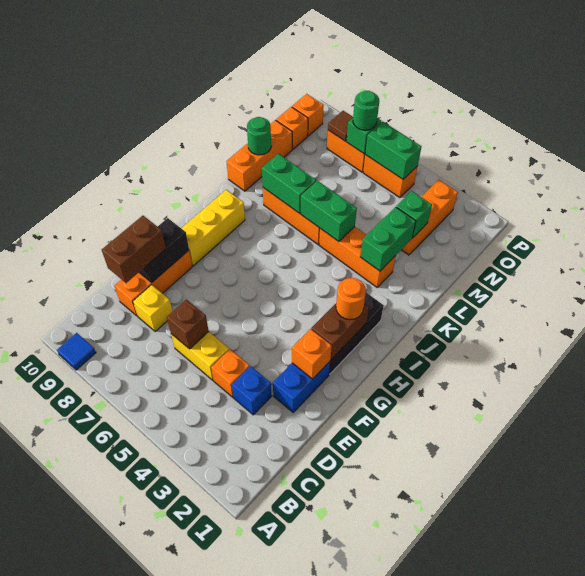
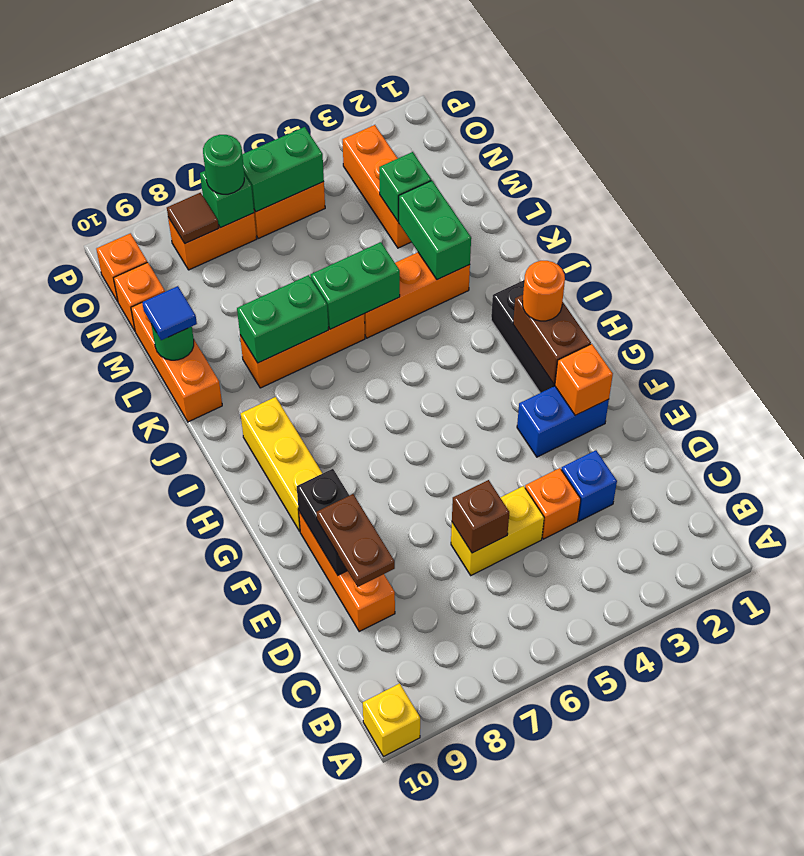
blue 1x1 tile [57,333,96,370] -> blue 1x1 tile moved to [142,286,197,340]
yellow 1x1 brick [133,285,173,332] -> yellow 1x1 brick moved to [363,683,420,757]
brown 1x2 brick [102,216,166,283] -> brown 1x2 plate [316,494,395,587]
blue 1x2 brick [273,362,330,412] -> blue 1x2 brick turned to [517,386,609,457]

